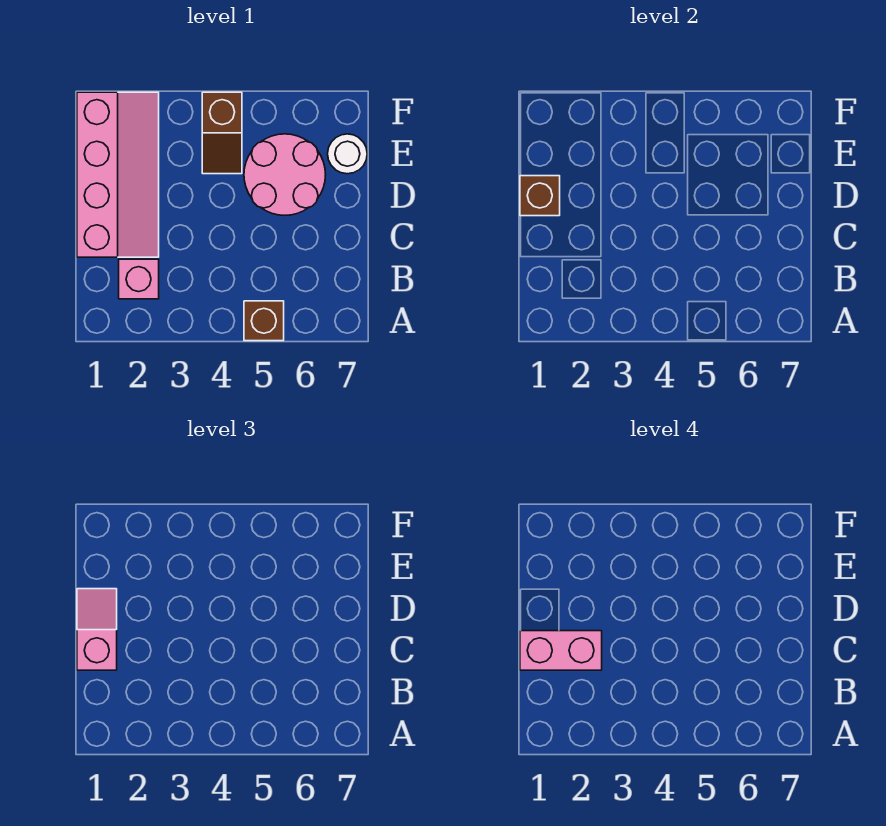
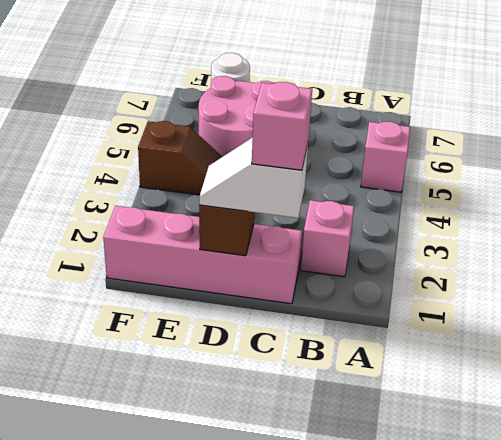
brown 1x1 brick [244,301,284,341] -> pink 1x1 brick [361,121,410,192]
pink 1x2 slope [77,589,117,670] -> white 1x2 slope [199,137,308,218]
pink 1x2 brick [520,631,602,670] -> pink 1x1 brick [252,82,312,170]

